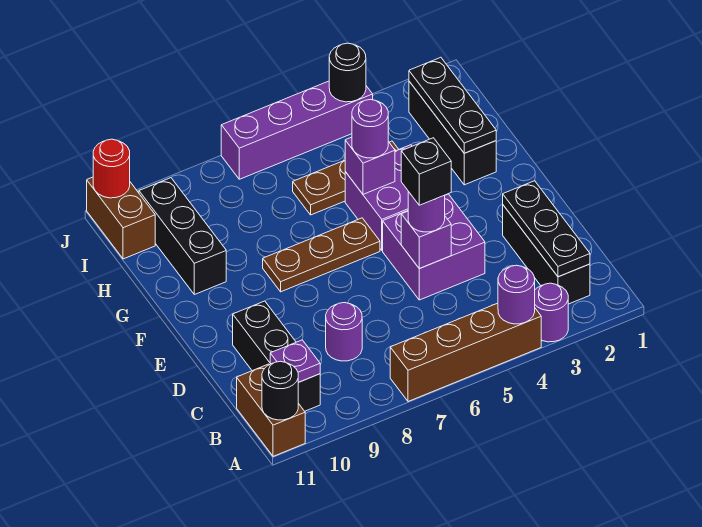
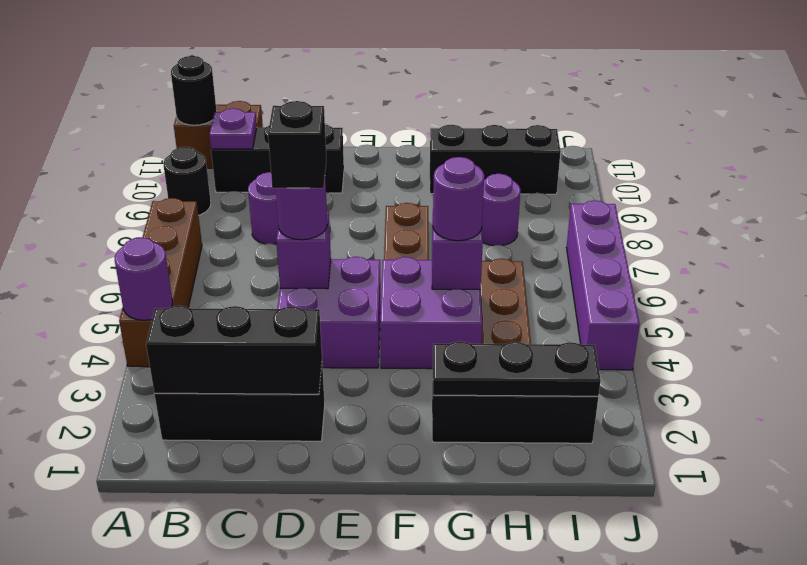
purple 1x1 round brick [535,283,568,342] -> purple 1x1 round brick moved to [482,174,521,246]
black 1x3 plate [503,181,590,277] -> black 1x3 brick [146,306,322,394]
brown 1x2 brick [87,177,155,259] -> none
black 1x1 round brick [329,43,366,102] -> black 1x1 round brick moved to [164,147,211,215]
red 1x1 round brick [93,139,130,198] -> none

